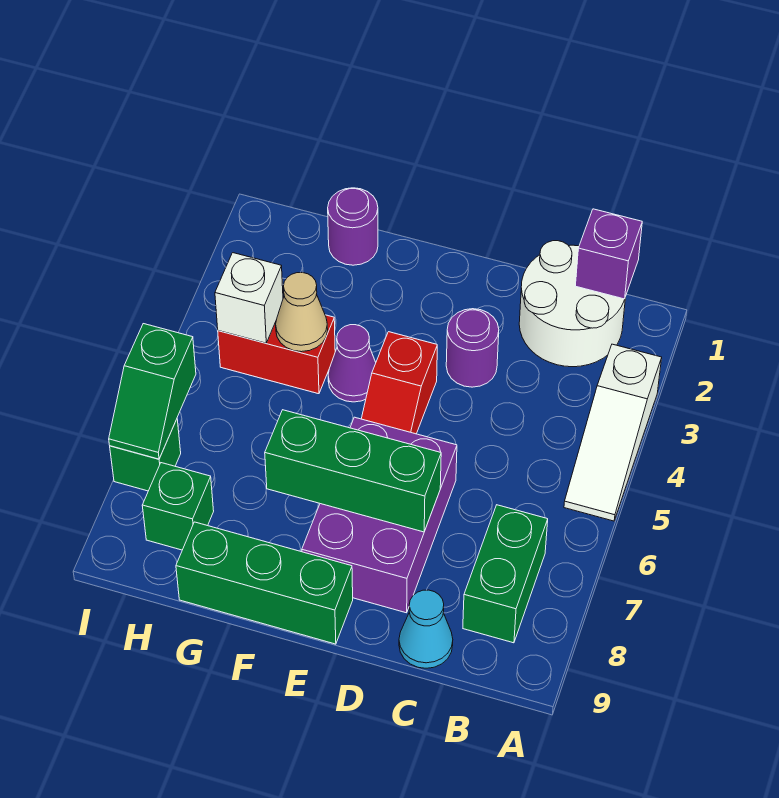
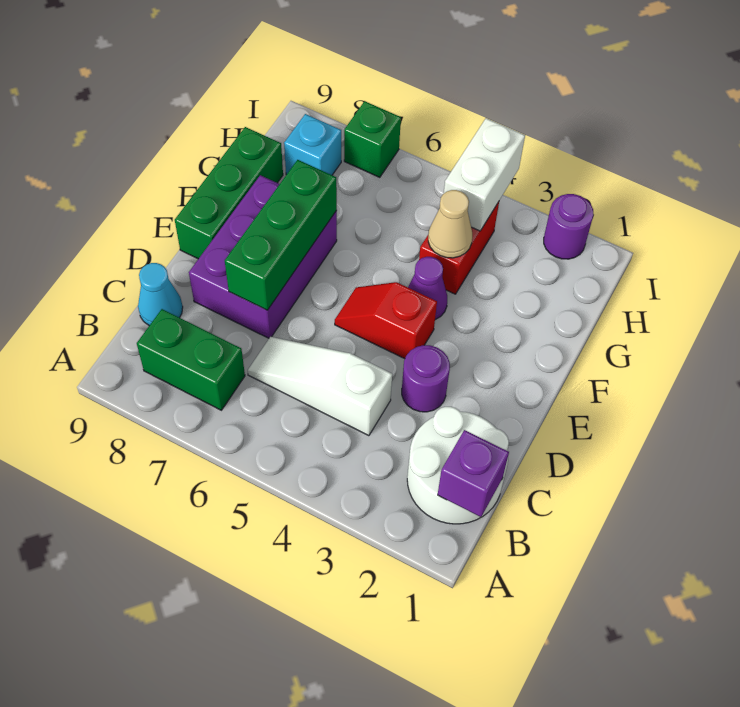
white 1x3 slope [564,344,662,521] -> white 1x3 slope moved to [248,337,392,436]
purple 2x3 brick [302,417,457,613] -> purple 2x3 brick turned to [189,175,337,338]
purple 1x1 round brick [328,188,378,265] -> purple 1x1 round brick moved to [544,194,594,259]
white 1x1 brick [215,253,283,343] -> white 1x2 brick [444,118,525,231]
green 1x1 brick [142,463,214,550] -> cyan 1x1 brick [284,114,341,175]
green 1x2 slope [109,324,196,459] -> none

